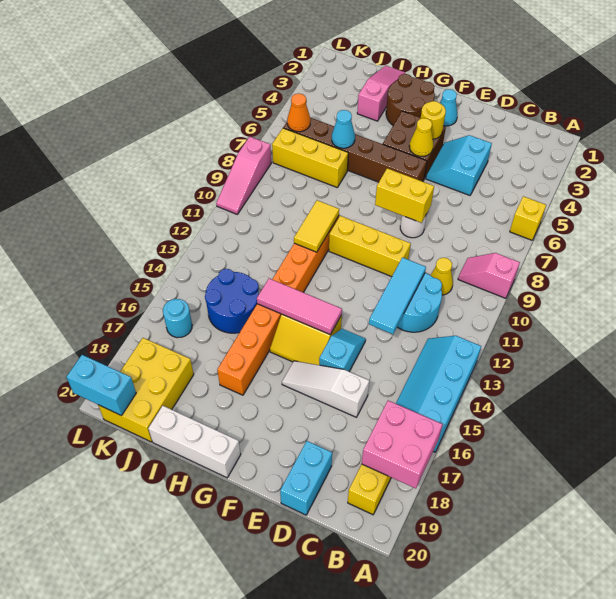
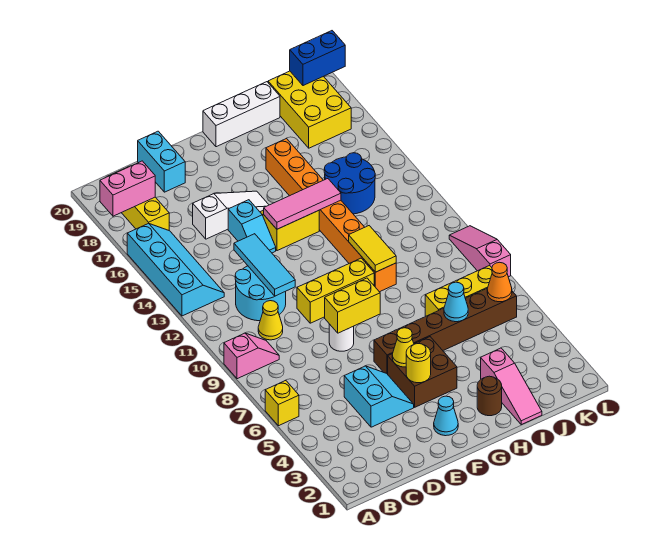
pink 2x2 brick [362,401,443,488] -> pink 1x2 brick [100,161,155,216]
brown 2x2 round brick [386,74,435,125] -> brown 1x1 round brick [477,376,502,416]
cyan 1x1 round brick [163,299,192,338] -> none
cyan 1x2 brick [67,355,136,415] -> blue 1x2 brick [290,31,345,86]

